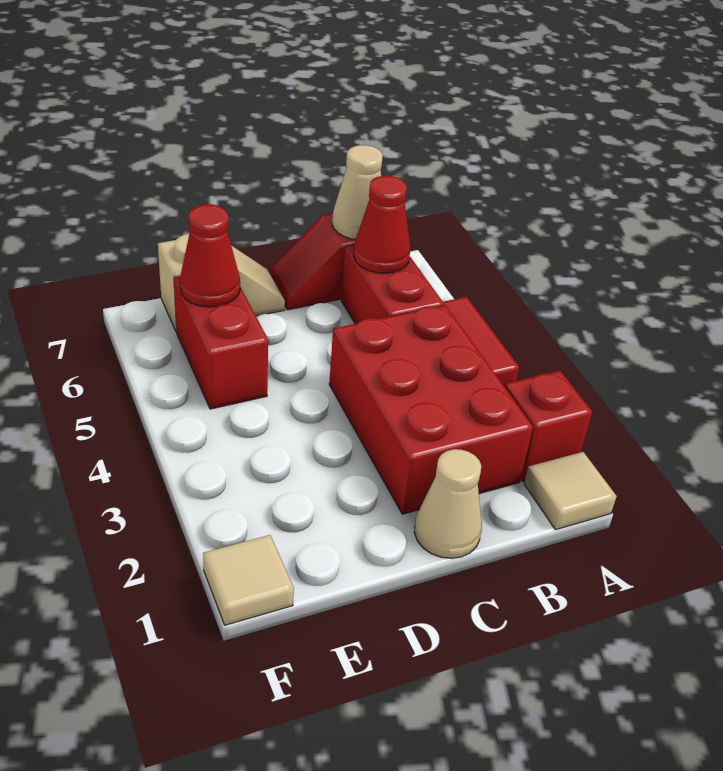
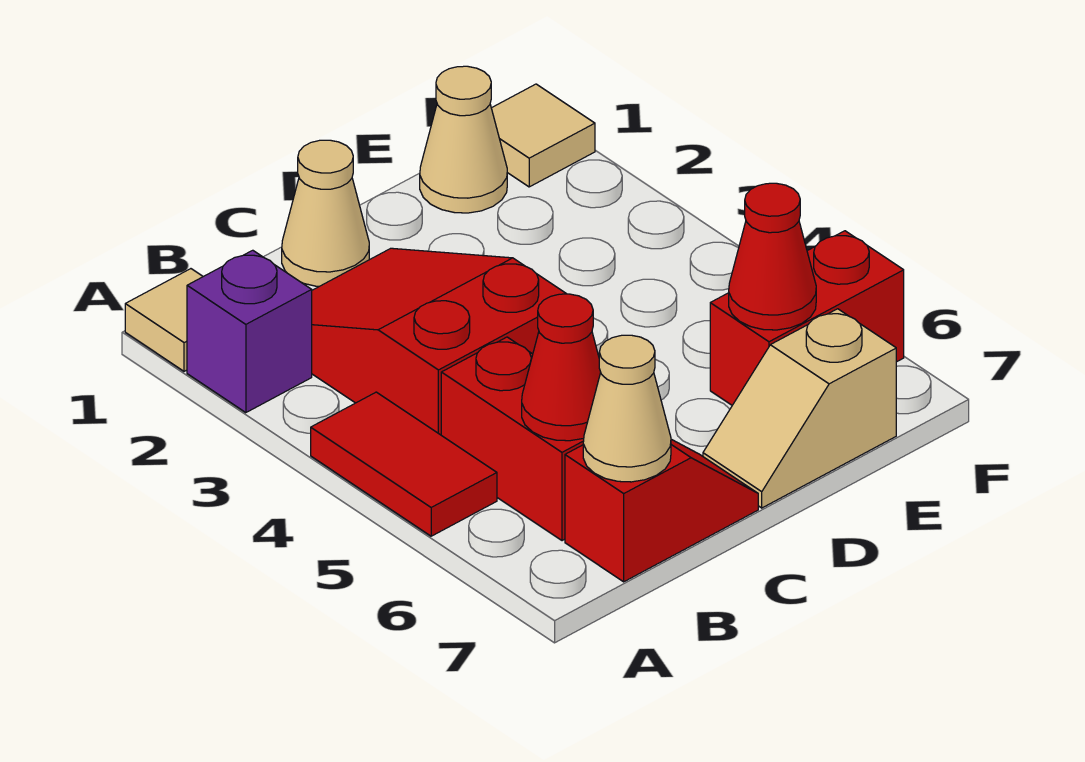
red 1x1 brick [505,371,592,482] -> purple 1x1 brick [187,250,312,413]
red 2x3 brick [329,305,533,514] -> red 2x3 slope [312,248,566,435]
none -> tan 1x1 cone [420,66,507,213]
red 1x2 brick [174,276,268,409] -> red 1x2 brick turned to [710,231,904,405]

